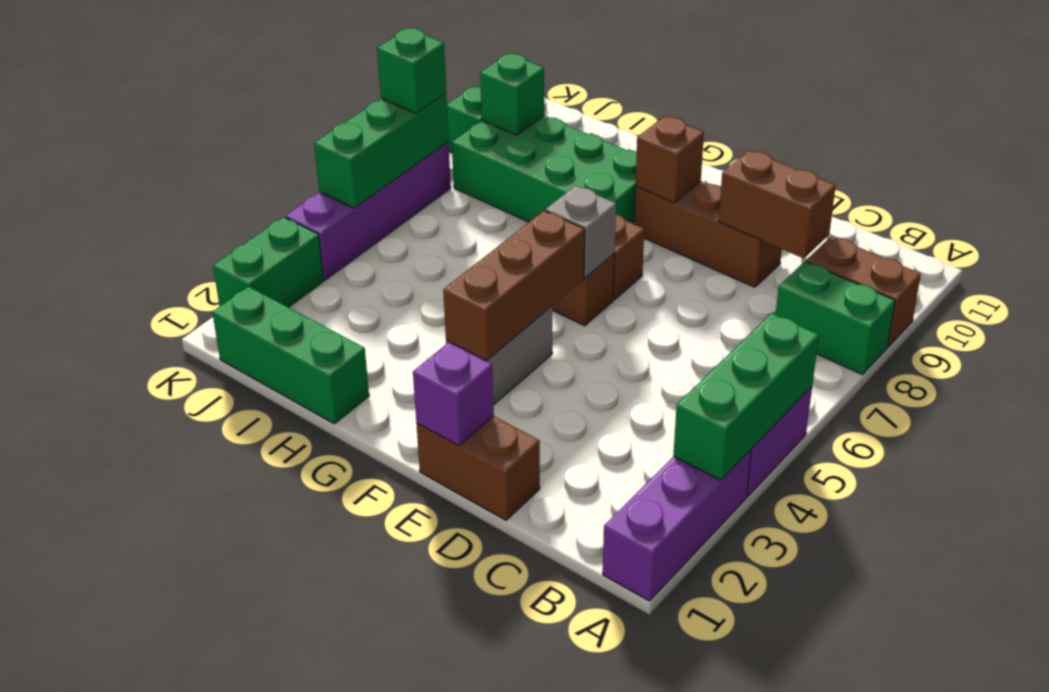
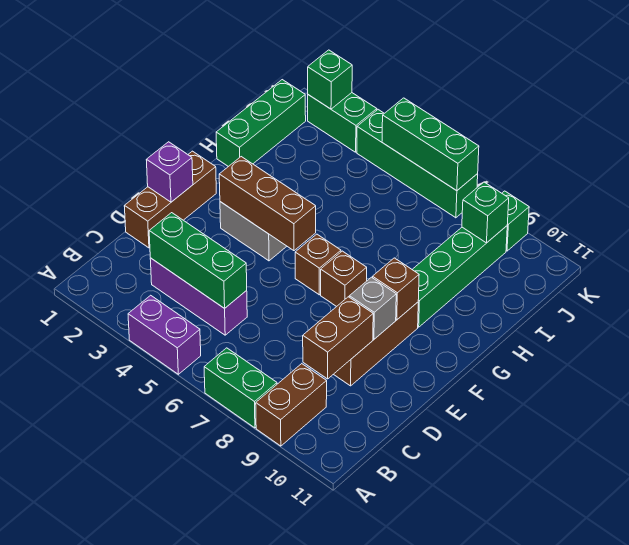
purple 1x3 brick [603,450,751,601] -> purple 1x3 brick moved to [150,258,247,335]
green 1x3 brick [673,313,819,480] -> green 1x3 brick moved to [149,213,247,308]
green 1x2 brick [776,262,895,375] -> green 1x2 brick turned to [204,348,277,428]
brown 1x2 brick [417,416,540,520] -> brown 1x3 brick [124,151,216,248]
grey 1x1 brick [545,186,616,277] -> grey 1x1 brick moved to [349,277,396,339]
green 2x4 brick [452,116,637,224] -> green 1x4 brick [412,226,507,327]
purple 1x4 brick [285,142,451,280] -> green 1x4 brick [357,110,478,218]
green 1x1 brick [377,28,446,113] -> green 1x1 brick moved to [308,50,352,109]

